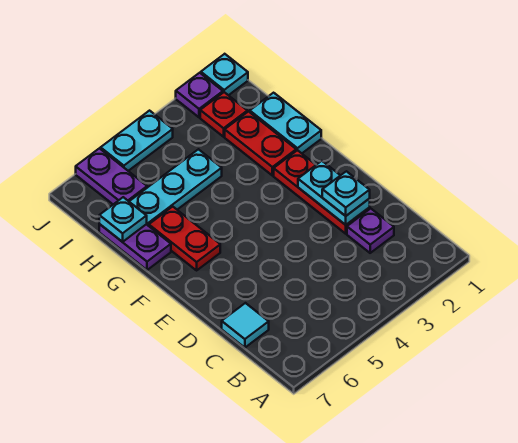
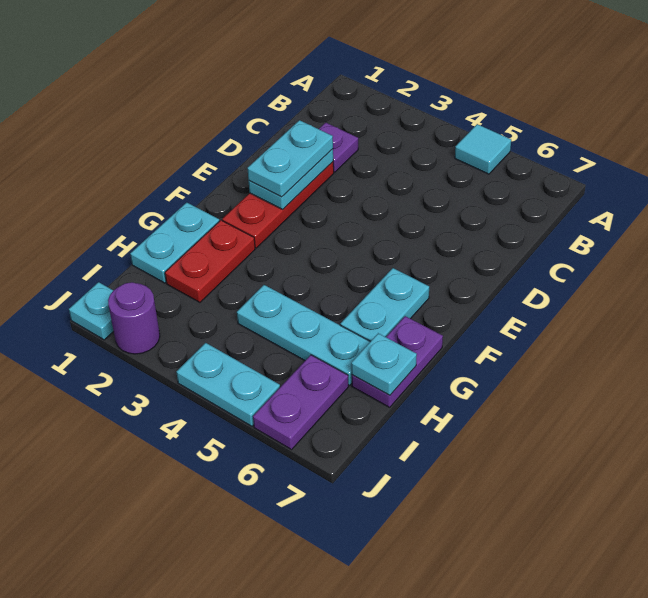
cyan 1x1 tile [222,303,269,348] -> cyan 1x1 tile moved to [455,124,511,174]
cyan 1x1 plate [322,171,370,216] -> cyan 1x2 plate [247,120,333,197]
red 1x2 plate [149,207,220,270] -> cyan 1x2 plate [340,268,429,341]
red 1x1 plate [200,92,247,137] -> none
purple 1x1 plate [176,73,223,117] -> purple 1x1 round brick [108,282,160,354]

